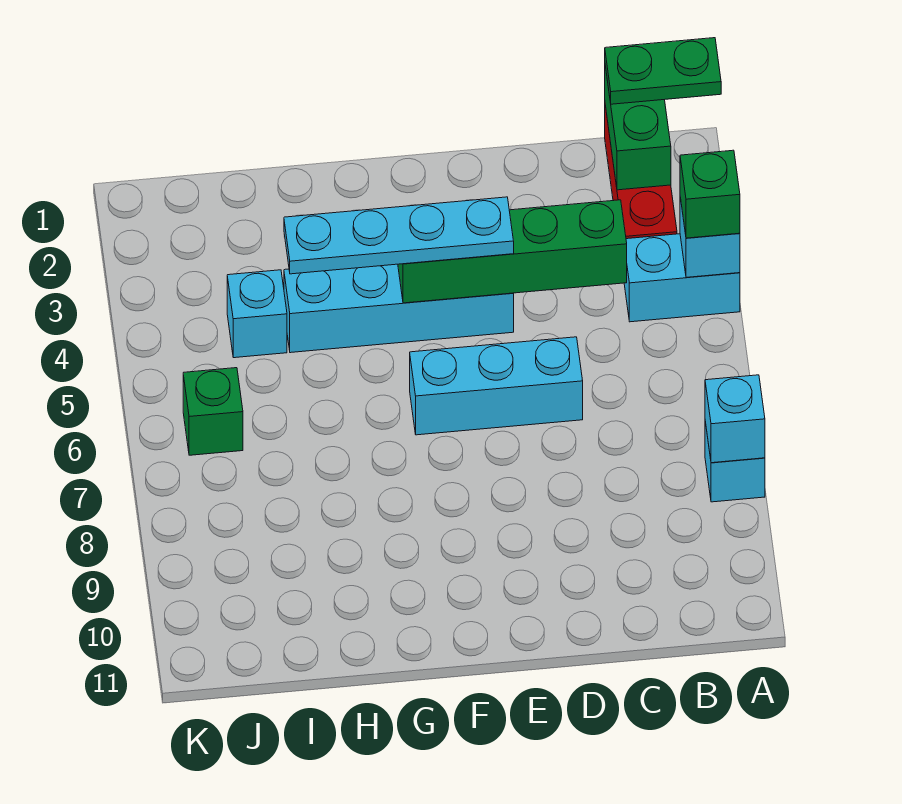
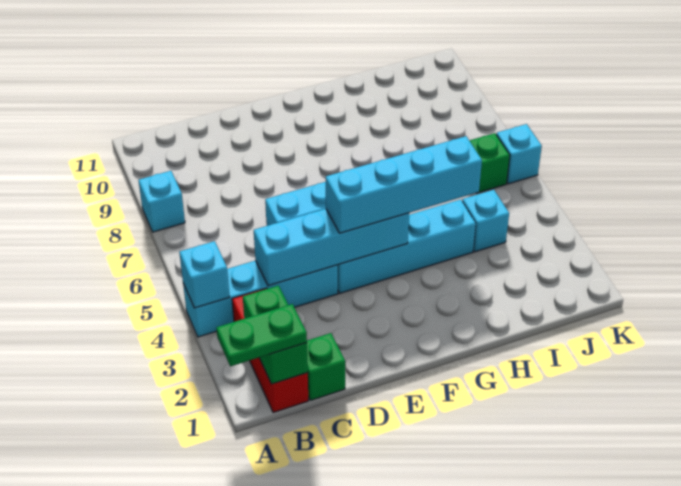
cyan 1x2 brick [624,234,740,322] -> cyan 1x4 brick [183,261,338,337]
green 1x1 brick [680,150,740,238] -> green 1x1 brick moved to [307,333,345,400]
cyan 1x1 brick [705,375,765,463] -> cyan 1x1 brick moved to [496,124,542,184]
green 1x4 brick [398,200,627,303] -> cyan 1x4 brick [254,209,409,286]
cyan 1x4 plate [284,197,514,274] -> cyan 1x4 brick [326,136,482,233]

